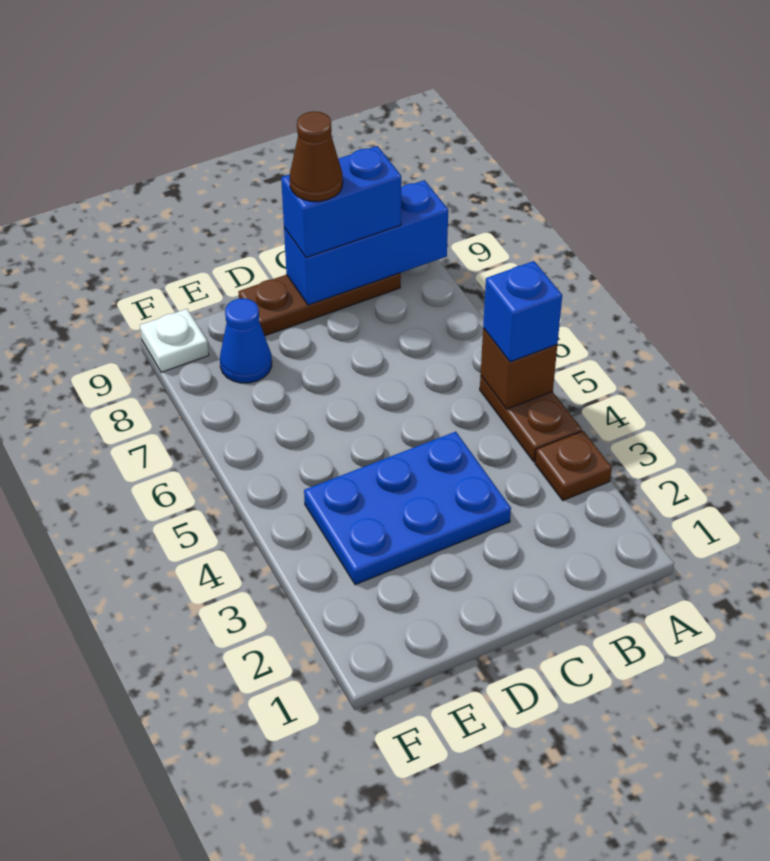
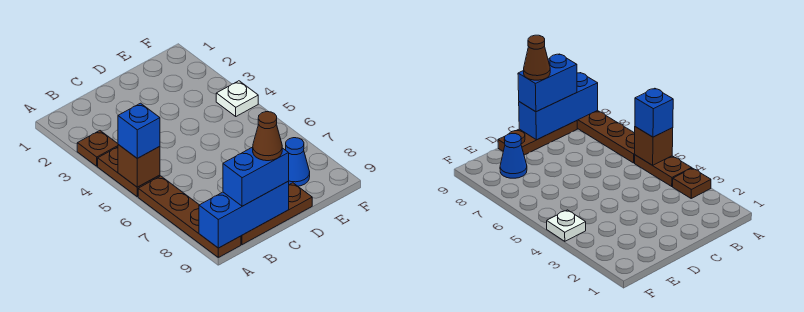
none -> brown 1x4 plate [138,176,241,257]
blue 2x3 plate [304,432,511,585] -> none
white 1x1 plate [140,309,209,372] -> white 1x1 plate moved to [216,81,258,116]

